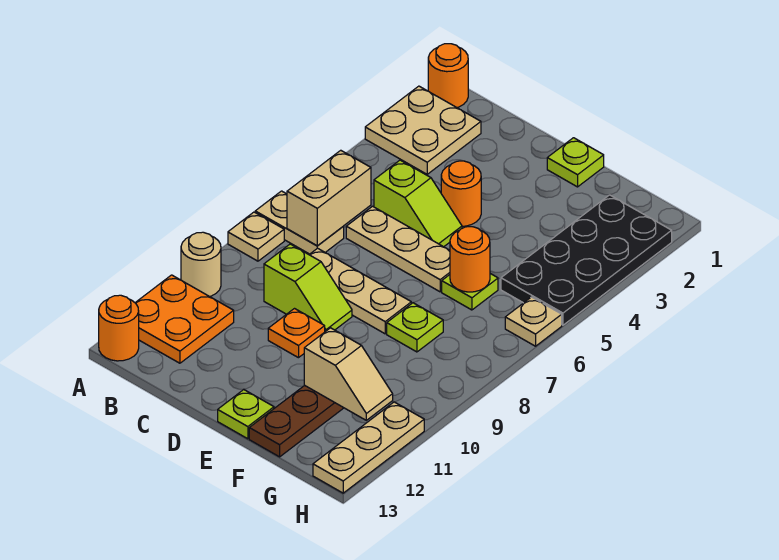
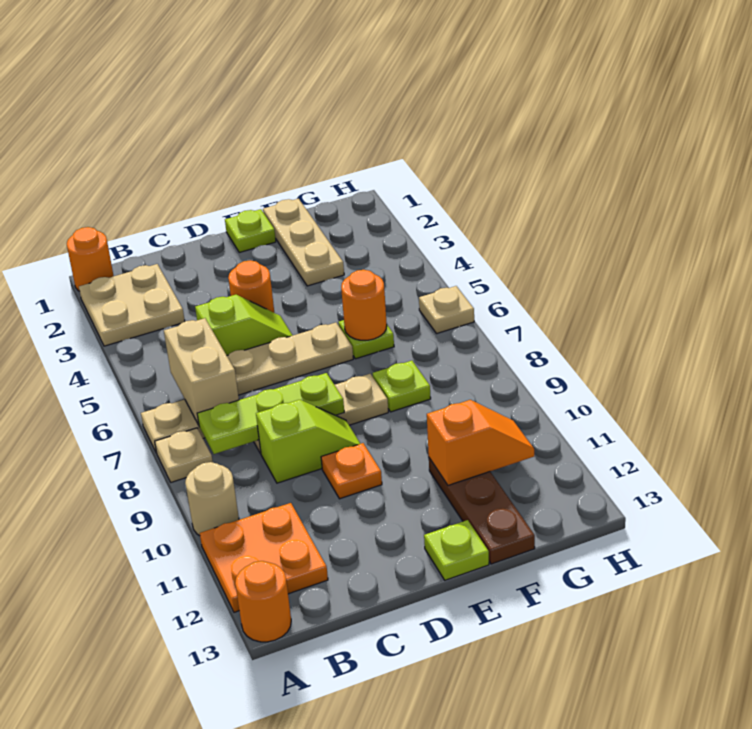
none -> lime 1x3 plate [197,373,344,454]
tan 1x2 slope [304,328,393,420] -> orange 1x2 slope [427,400,534,485]
black 2x4 plate [501,195,672,325] -> none
tan 1x3 plate [313,402,424,493] -> tan 1x3 plate moved to [263,199,344,286]

